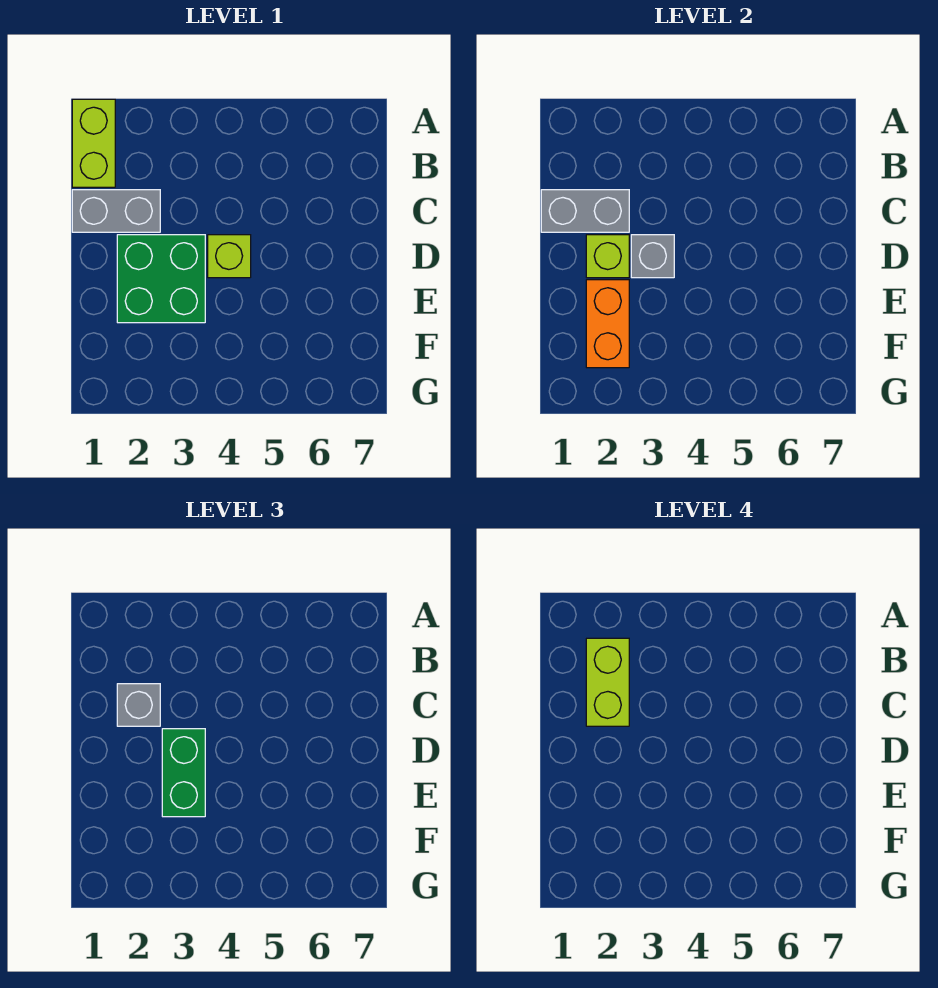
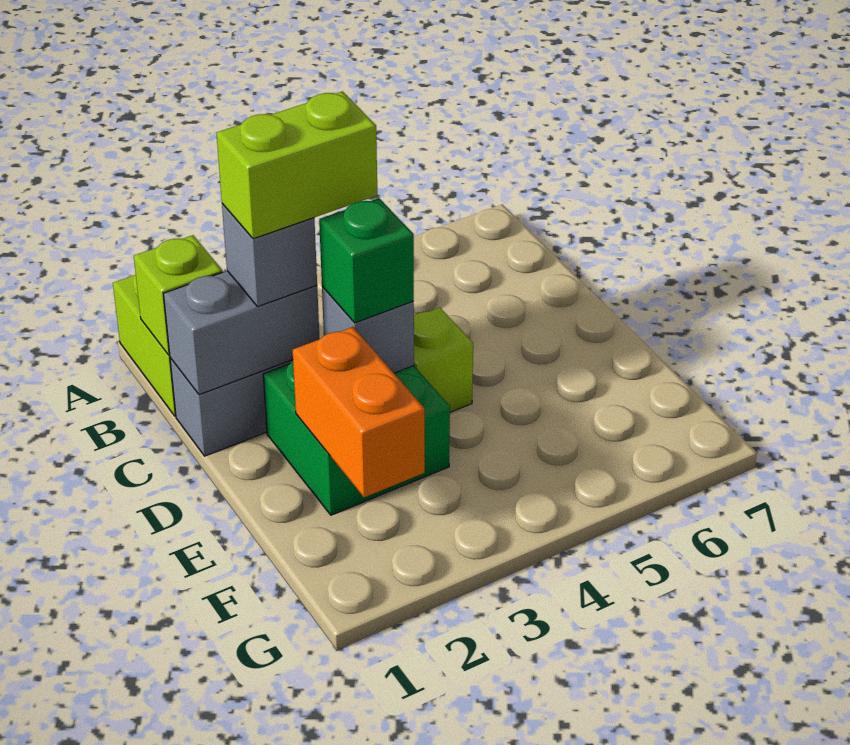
lime 1x2 brick [586,638,629,726] -> lime 1x2 brick turned to [216,91,377,239]
lime 1x1 brick [586,235,629,278] -> lime 1x1 brick moved to [134,235,223,355]
green 1x2 brick [162,729,205,817] -> green 1x1 brick [319,198,414,323]

